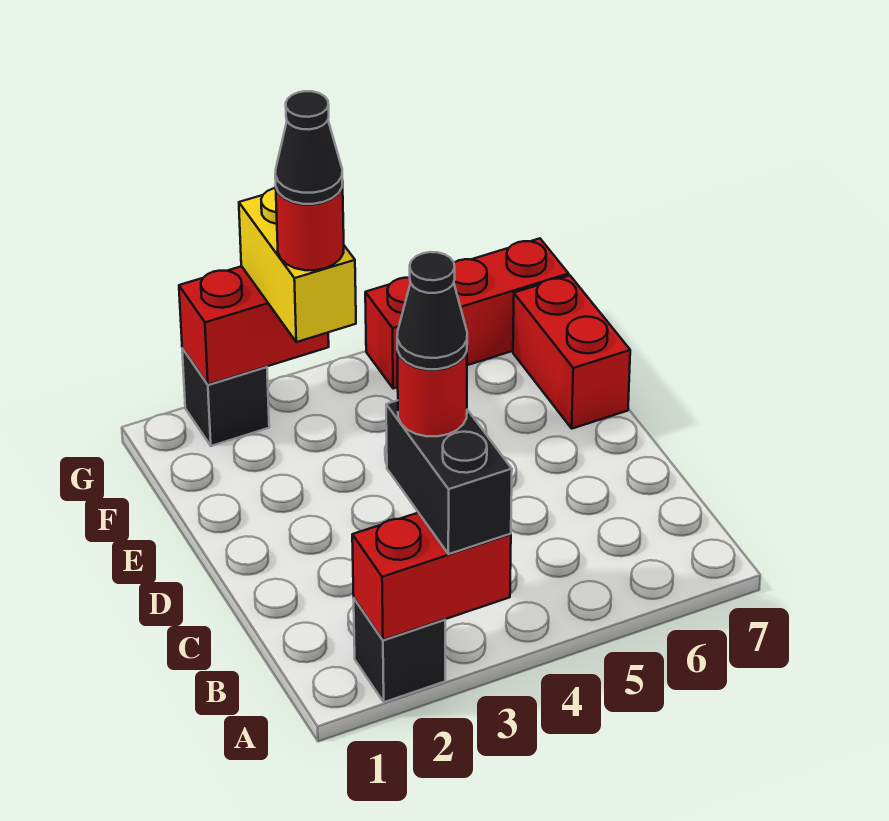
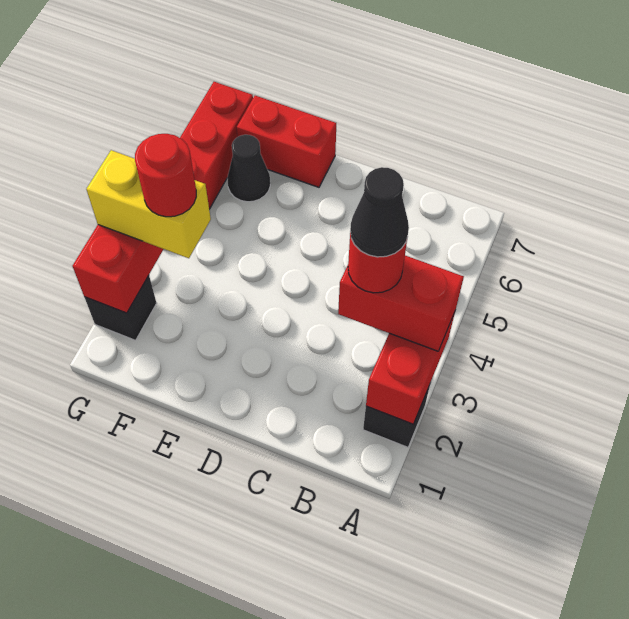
black 1x2 brick [386,400,512,554] -> red 1x2 brick [338,256,464,351]
black 1x1 cone [275,91,343,204] -> black 1x1 cone moved to [227,135,270,202]

